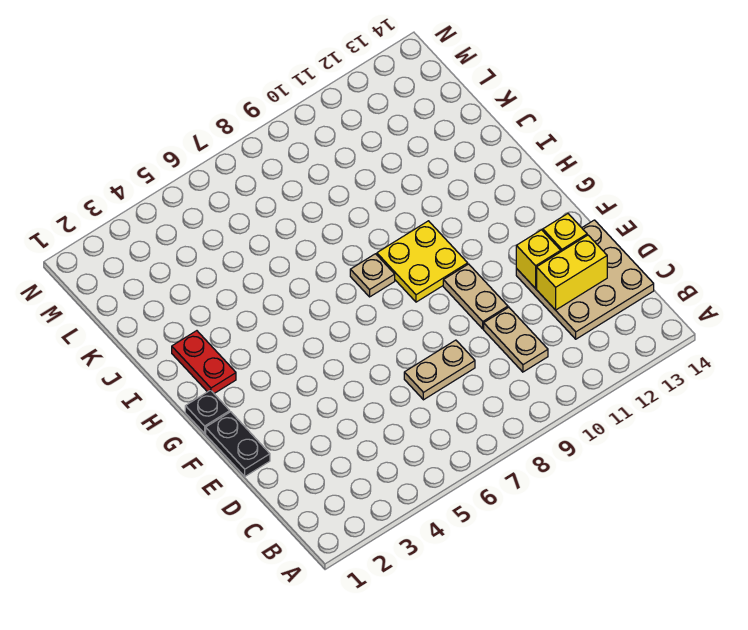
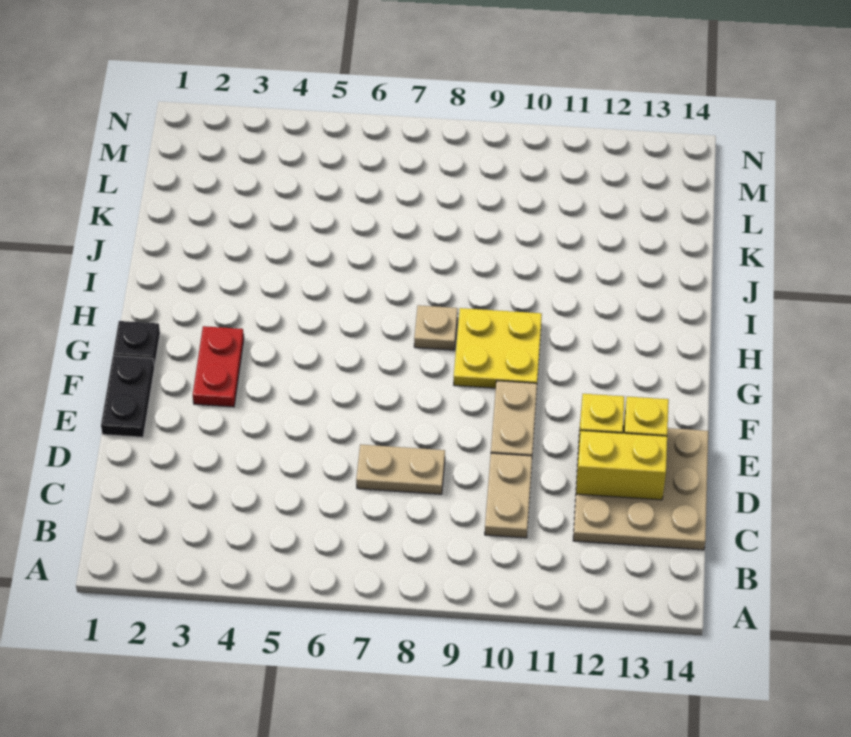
red 1x2 plate [172,331,236,393] -> red 1x2 plate moved to [193,326,244,407]

